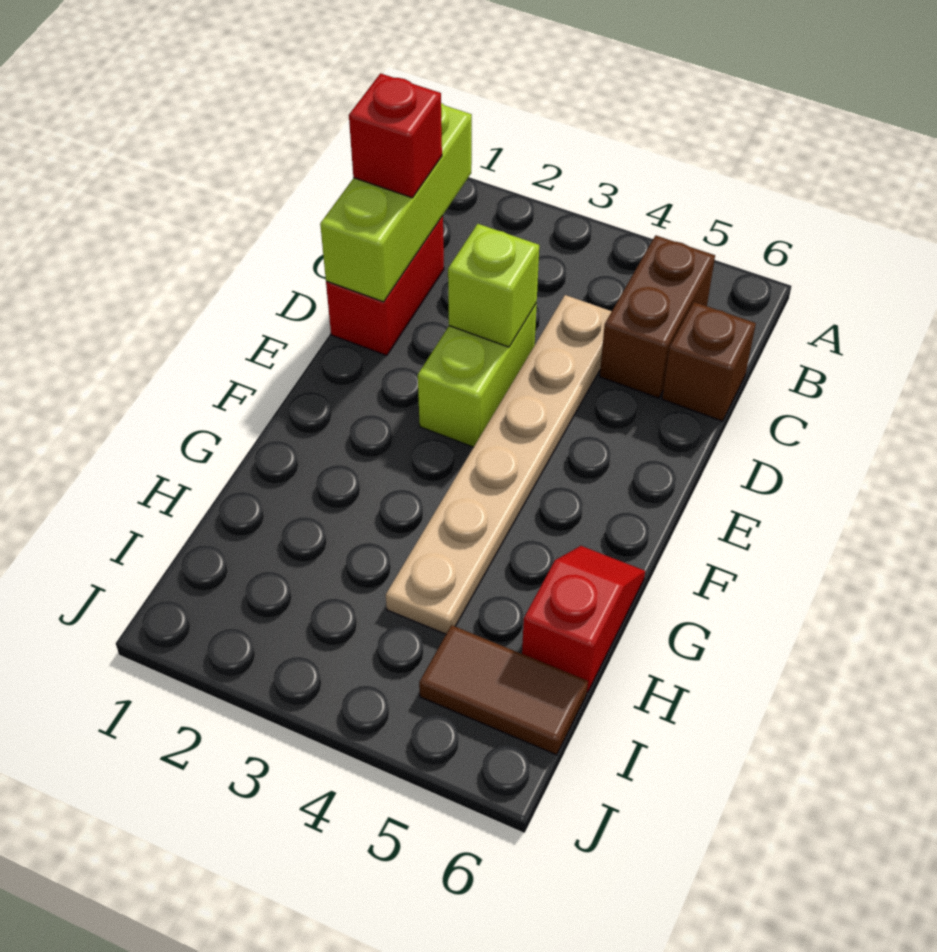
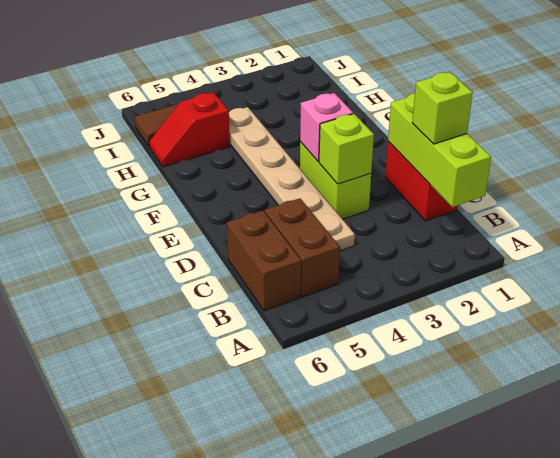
red 1x1 brick [349,73,442,198] -> lime 1x1 brick [412,72,473,144]
brown 1x1 brick [662,302,756,421] -> brown 1x2 brick [227,211,301,311]
none -> pink 1x1 brick [300,93,353,161]
red 1x2 slope [522,546,645,693] -> red 1x2 slope turned to [149,92,230,167]

